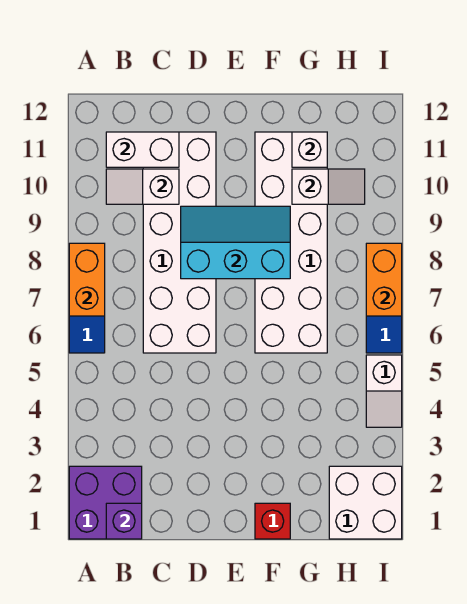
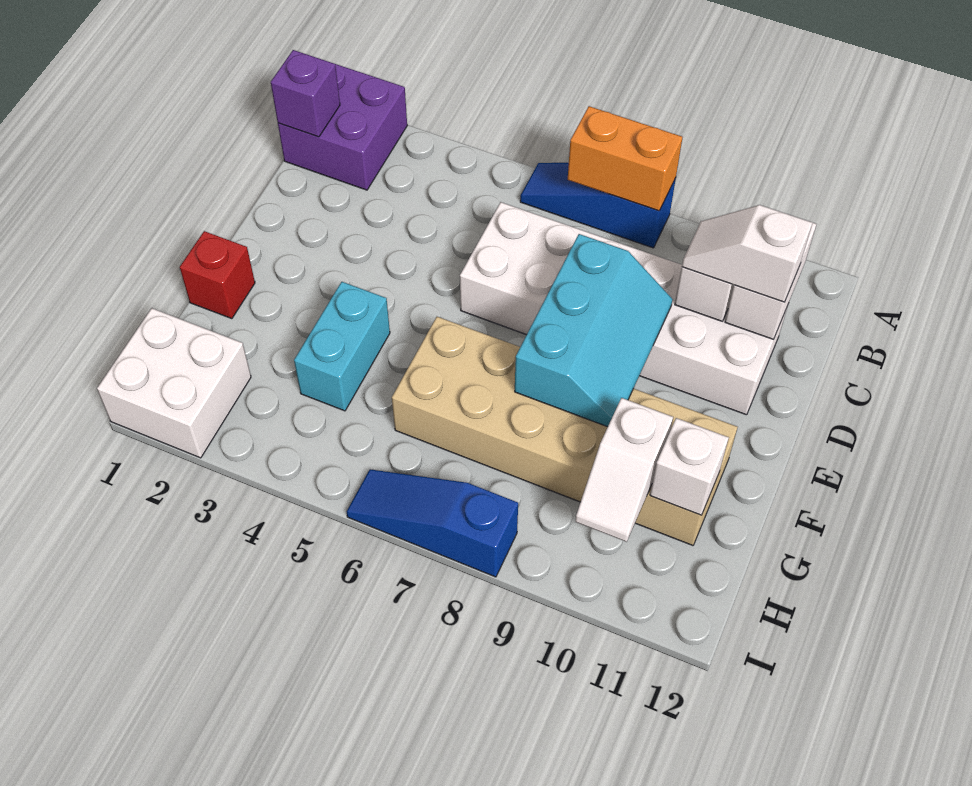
none -> cyan 1x2 brick [294,282,390,411]
white 2x6 brick [255,132,327,353] -> tan 2x6 brick [392,317,738,545]
white 1x2 slope [366,355,402,427] -> white 1x2 slope moved to [682,205,813,302]
orange 1x2 brick [366,243,402,316] -> none

